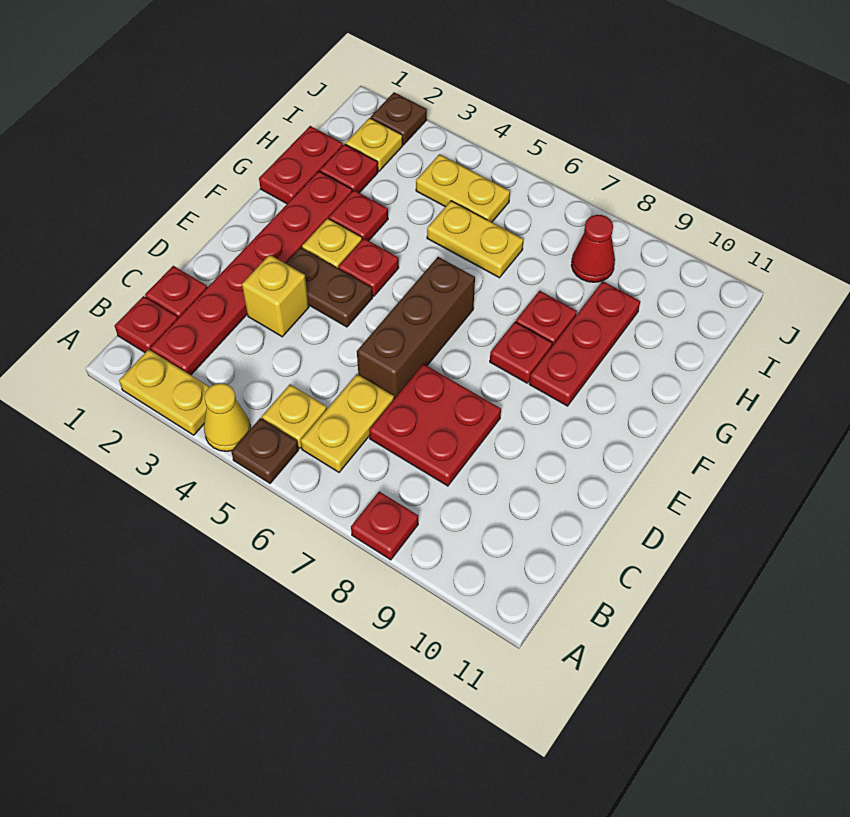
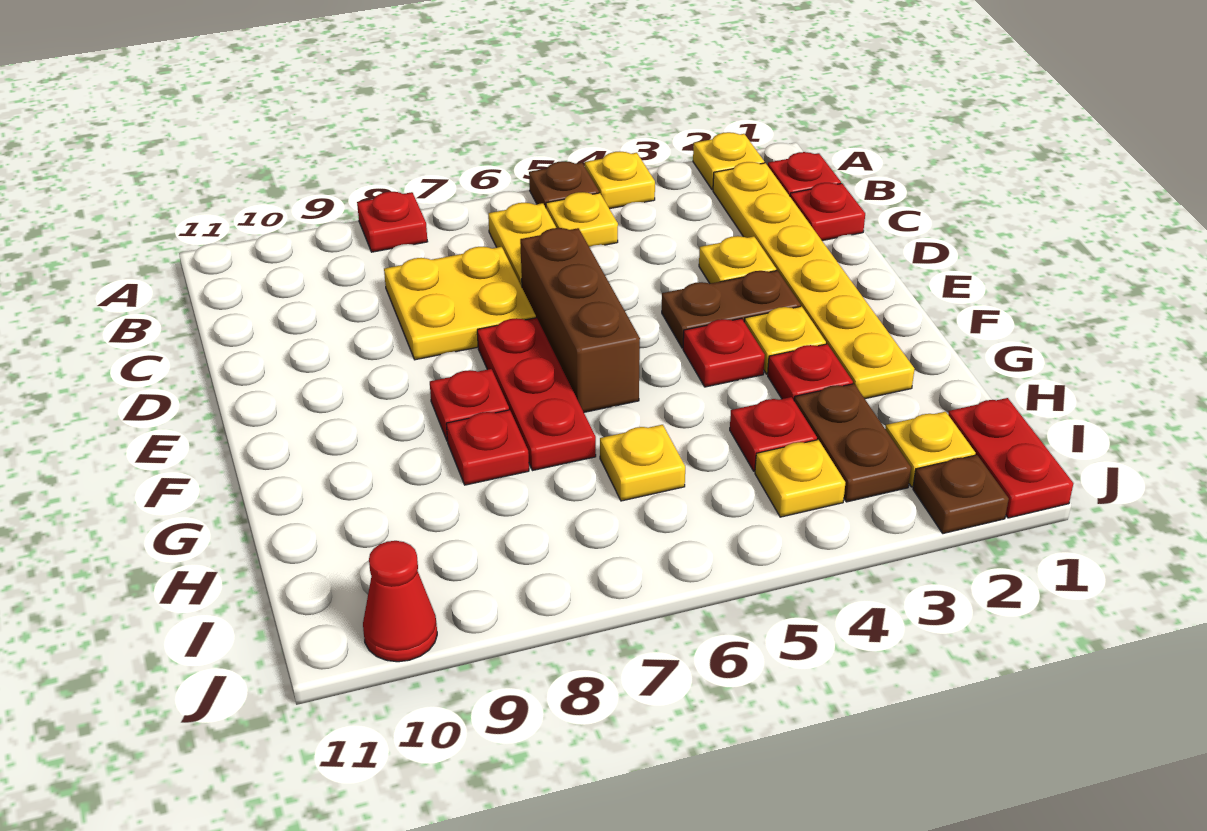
yellow 1x2 plate [119,349,209,435] -> yellow 1x1 plate [693,132,764,190]
yellow 1x1 cone [204,383,251,451] -> yellow 1x1 plate [585,152,655,209]
red 1x6 plate [150,171,352,375] -> yellow 1x6 plate [713,162,914,399]
red 2x2 plate [369,364,501,486] -> yellow 2x2 plate [384,247,536,360]
yellow 1x1 brick [242,255,309,337] -> yellow 1x1 plate [699,236,776,284]
red 1x3 plate [529,281,640,406] -> red 1x3 plate moved to [477,318,596,471]
red 1x2 plate [259,126,343,204] -> red 1x2 plate moved to [948,398,1073,518]
red 1x1 plate [320,144,378,193] -> red 1x1 plate moved to [730,397,817,471]
none -> brown 1x2 plate [794,384,911,502]
yellow 1x2 plate [427,201,523,278] -> yellow 1x1 plate [600,425,685,501]
yellow 1x2 plate [416,154,510,222] -> yellow 1x1 plate [755,440,845,517]
red 1x1 cone [571,215,615,282] -> red 1x1 cone moved to [363,541,437,662]

